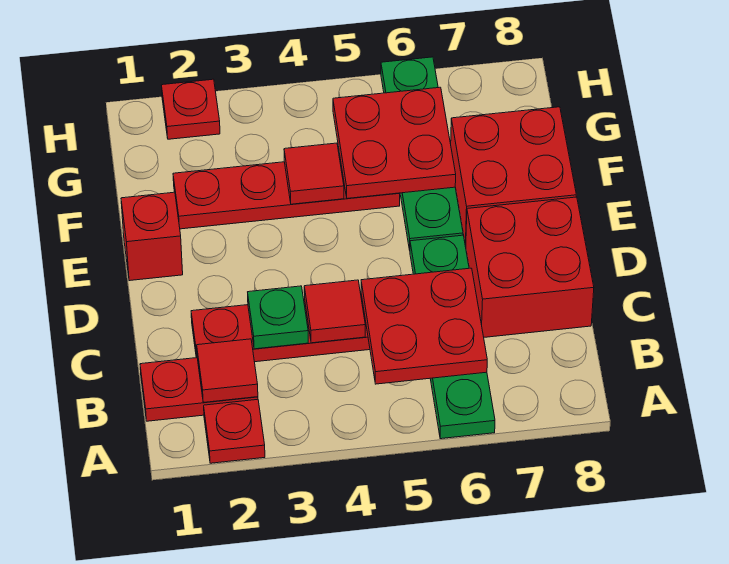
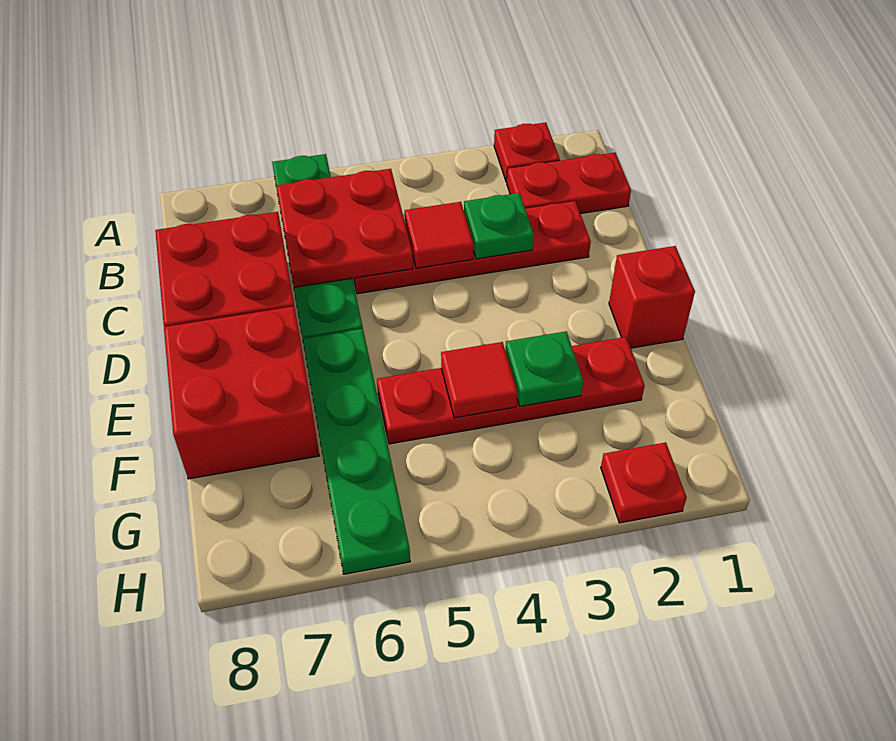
red 1x1 tile [197,339,258,402] -> none
none -> green 1x1 plate [505,331,583,406]
red 2x2 plate [333,87,456,198] -> none

